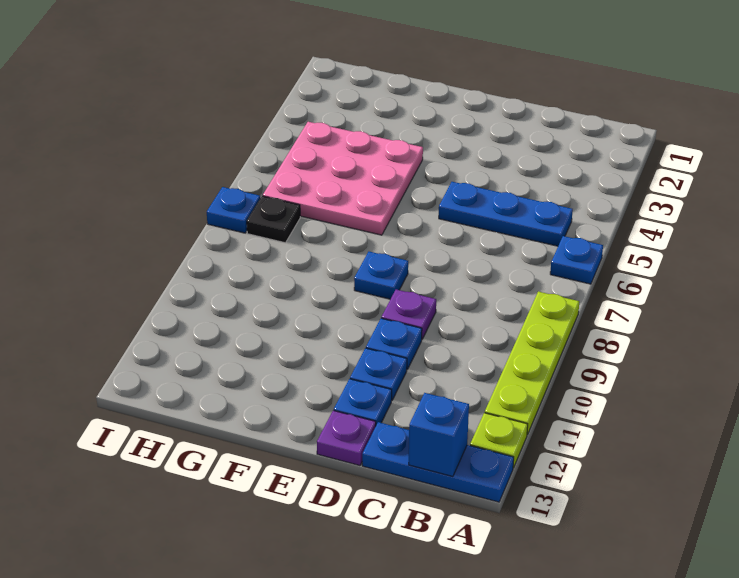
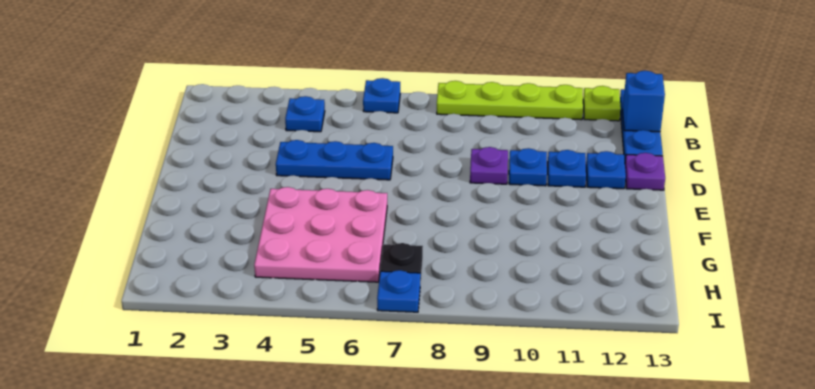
blue 1x3 plate [439,182,573,246] -> blue 1x3 plate turned to [276,140,393,180]
blue 1x1 plate [354,252,408,299] -> blue 1x1 plate moved to [285,96,325,132]

